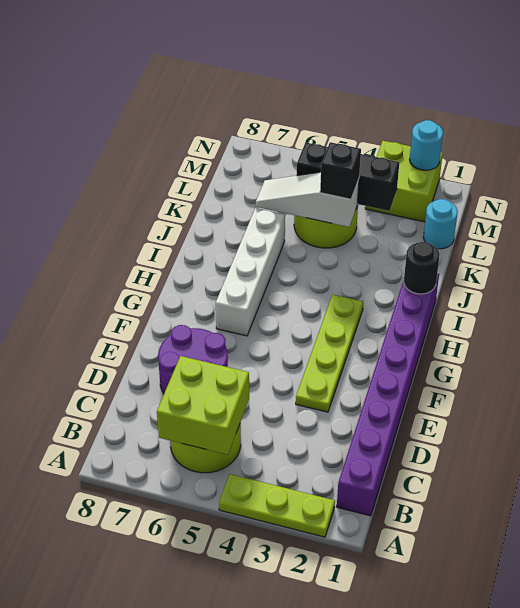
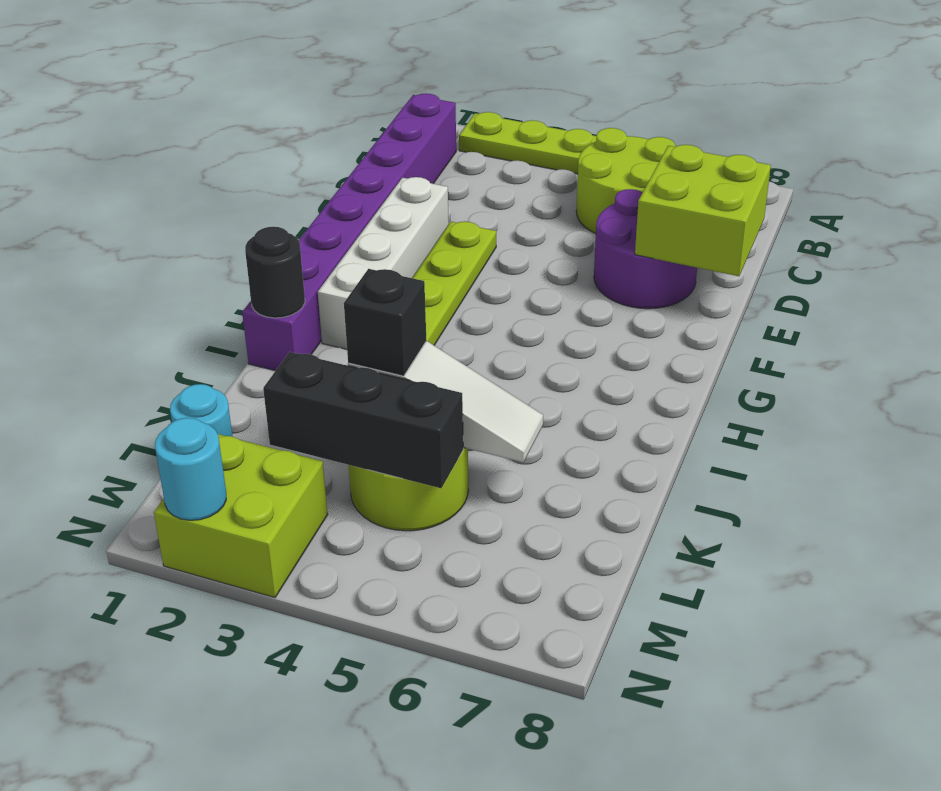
lime 2x2 brick [157,356,249,455] -> lime 2x2 brick moved to [635,145,771,276]
white 1x4 brick [216,208,285,336] -> white 1x4 brick moved to [318,177,449,349]

